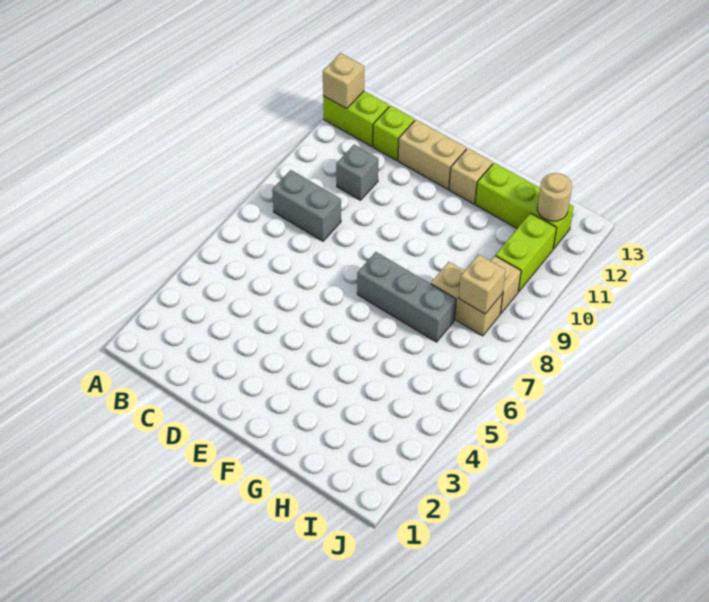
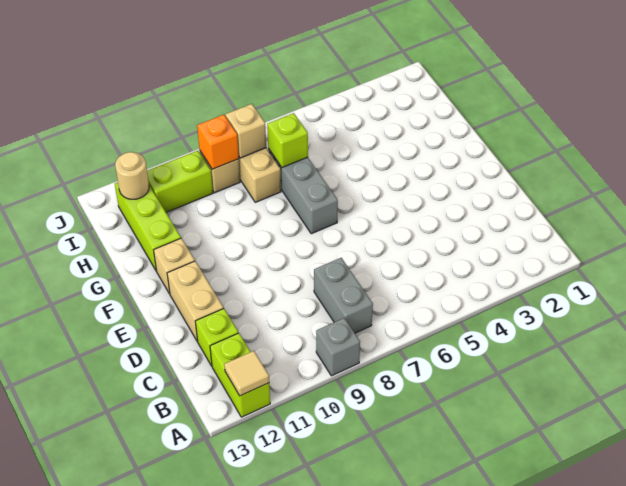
tan 1x1 brick [323,53,364,109] -> tan 1x1 tile [224,351,269,396]
grey 1x1 brick [336,145,378,200] -> grey 1x1 brick moved to [316,318,360,376]
none -> lime 1x1 brick [267,113,308,167]
none -> orange 1x1 brick [197,115,239,169]

